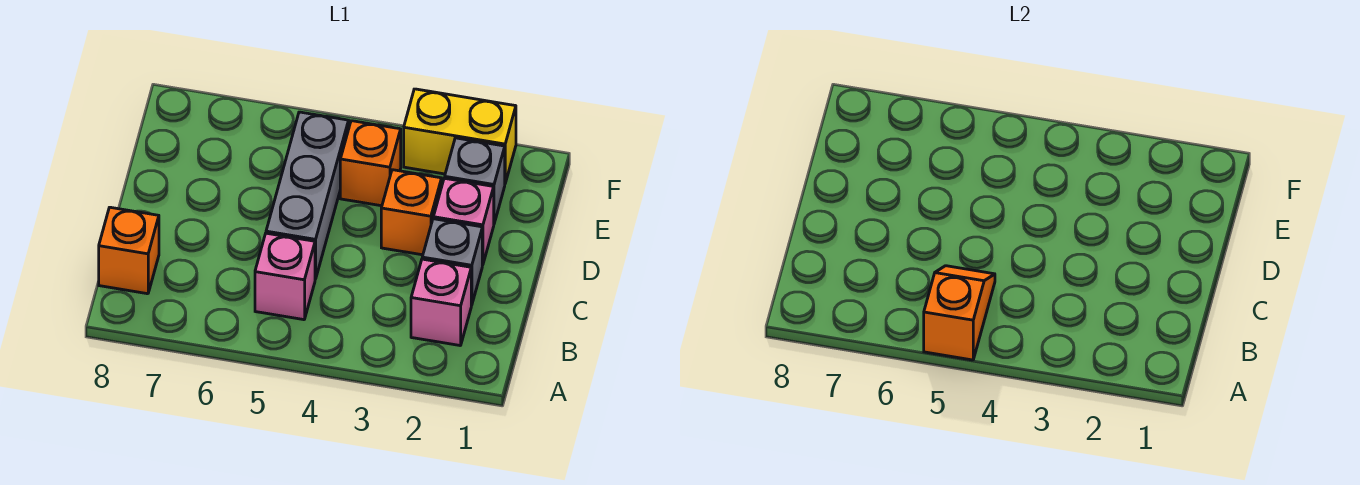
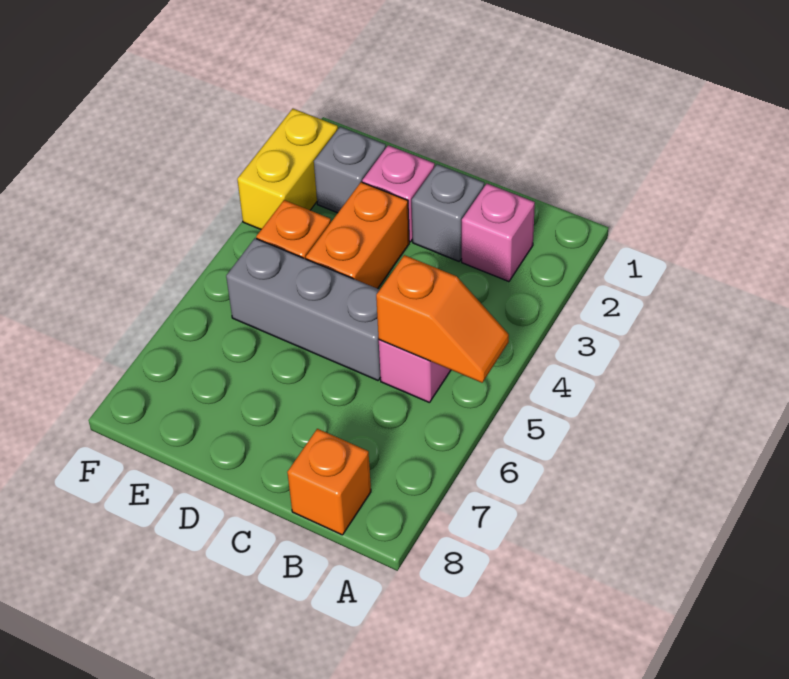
orange 1x2 slope [924,266,995,360] -> orange 1x2 slope turned to [376,255,509,383]
orange 1x1 brick [381,170,442,255] -> orange 1x2 brick [306,182,409,289]

